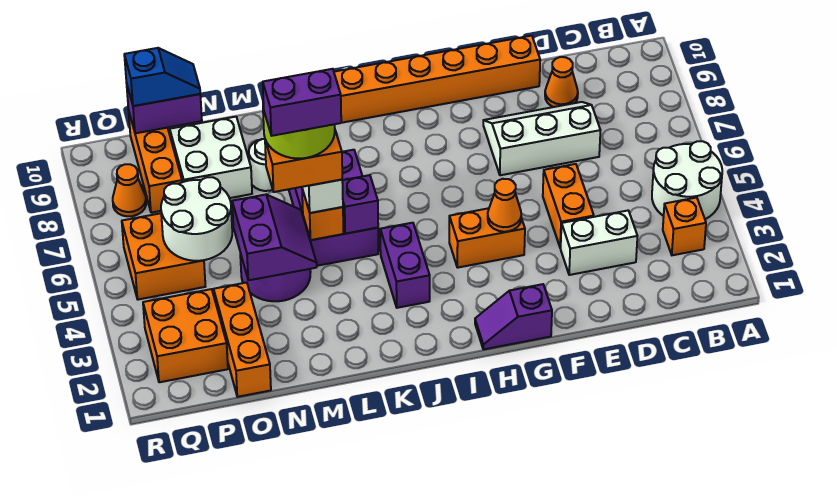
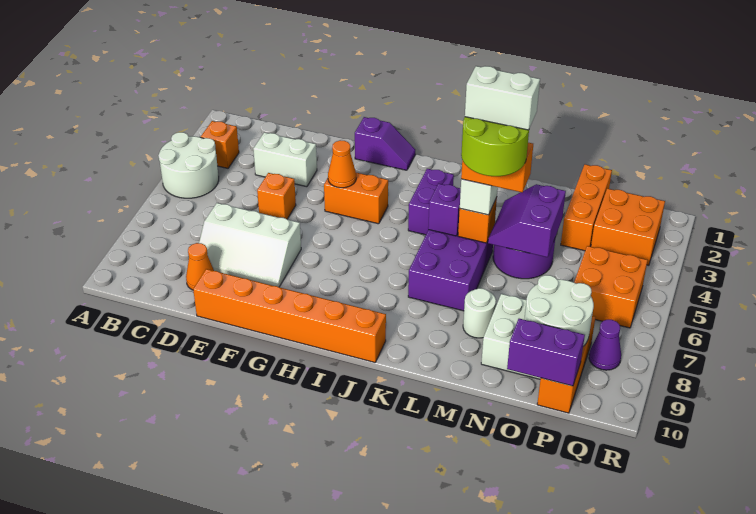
orange 1x2 brick [543,164,594,248] -> orange 1x1 brick [257,173,296,219]
purple 1x2 brick [263,69,341,136] -> white 1x2 brick [465,66,540,130]
white 2x2 round brick [161,177,232,261] -> white 2x2 round brick moved to [524,275,594,346]
blue 1x2 slope [124,48,200,106] -> none
orange 1x1 cone [113,164,146,216] -> purple 1x1 cone [589,320,621,370]

